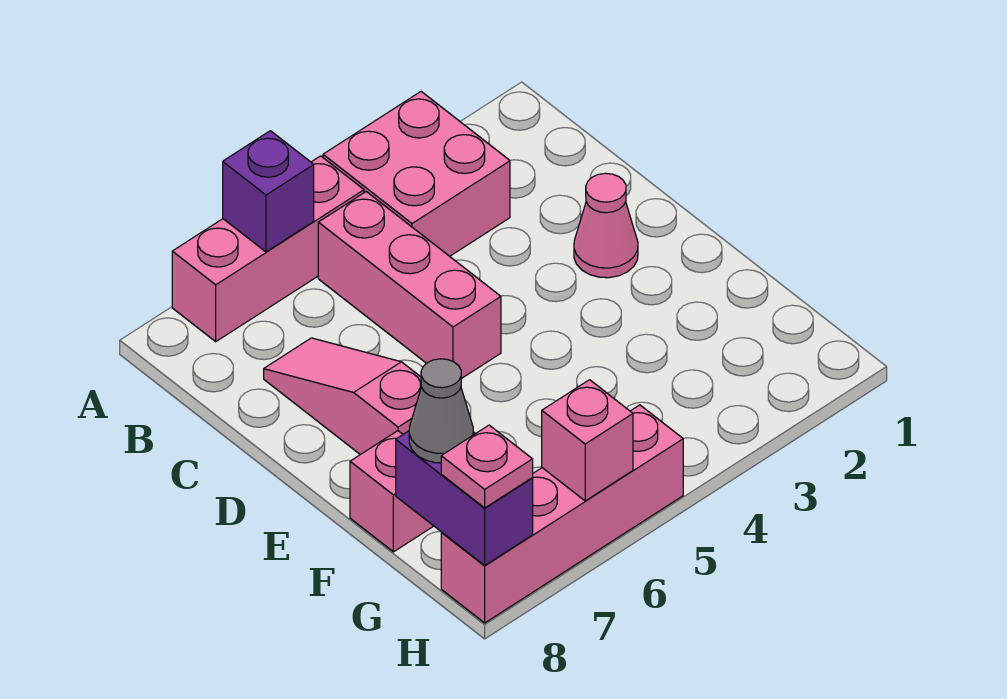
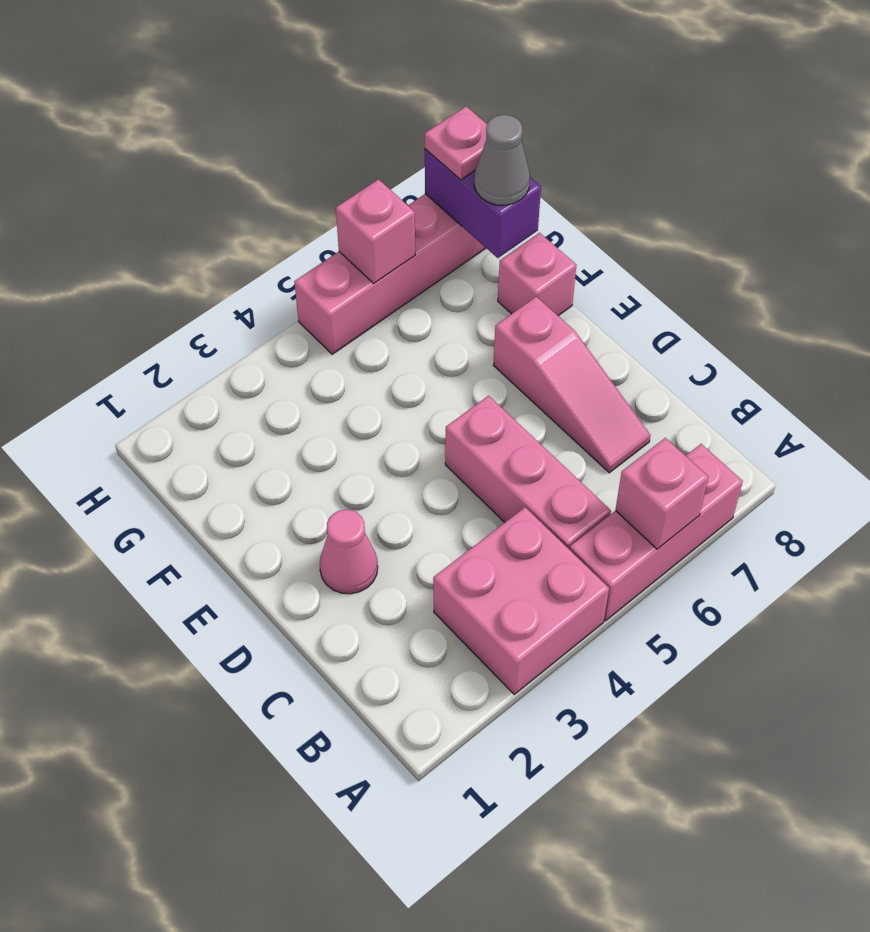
purple 1x1 brick [223,131,314,252] -> pink 1x1 brick [616,438,708,549]

